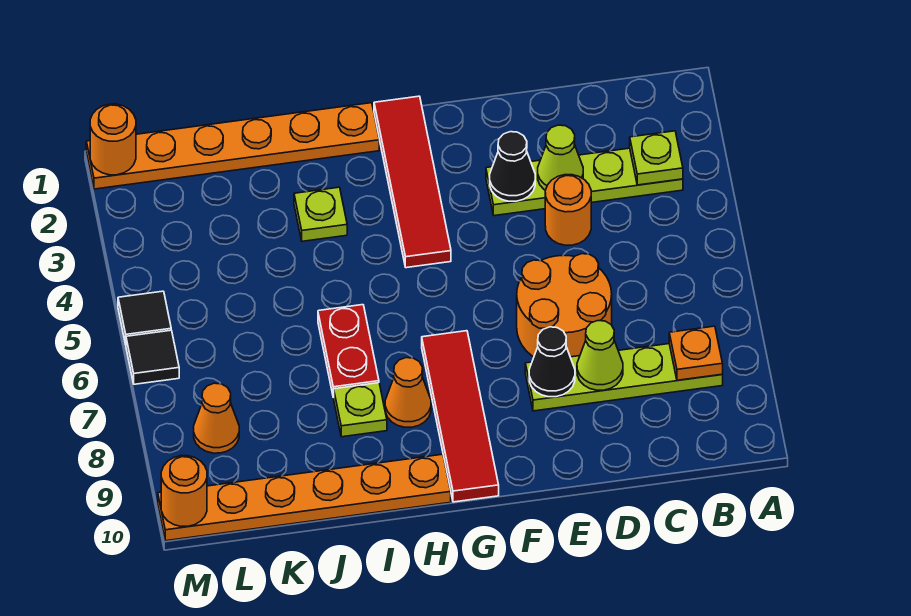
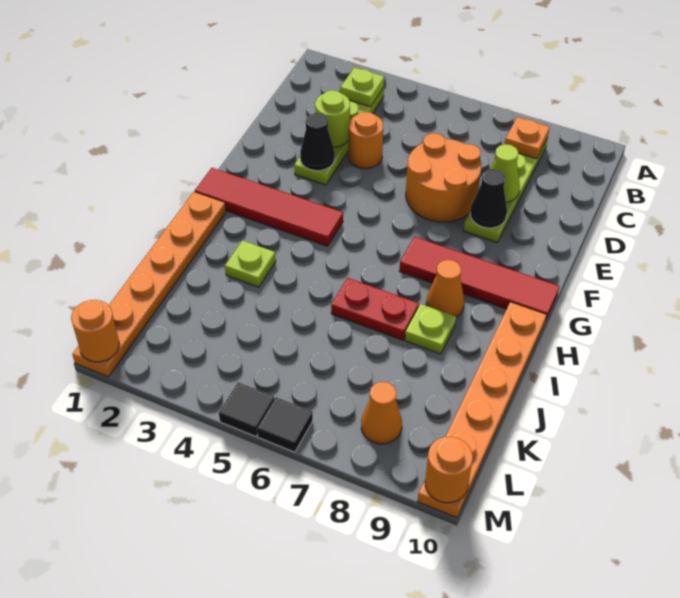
lime 1x1 cone [538,125,583,190] -> lime 1x1 round brick [315,90,350,147]

